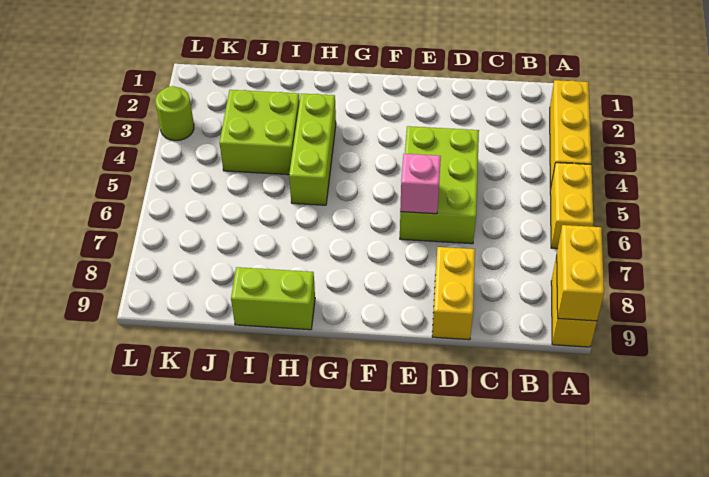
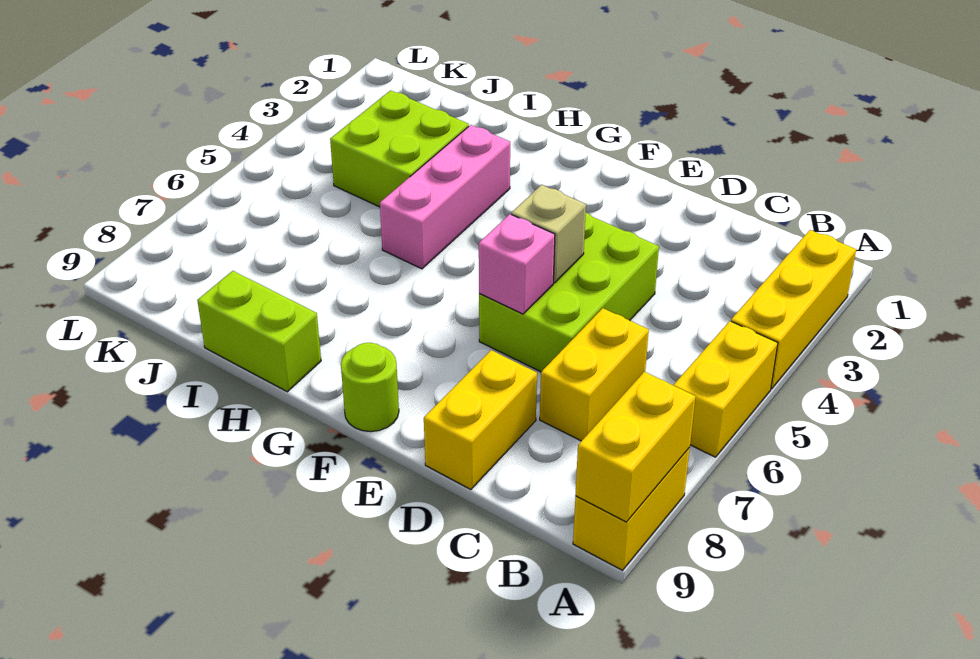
none -> yellow 1x2 brick [540,308,649,441]
none -> tan 1x1 brick [511,185,586,283]
lime 1x3 brick [289,94,336,205] -> pink 1x3 brick [380,125,510,269]
lime 1x1 round brick [155,86,194,141] -> lime 1x1 round brick moved to [341,343,399,432]

